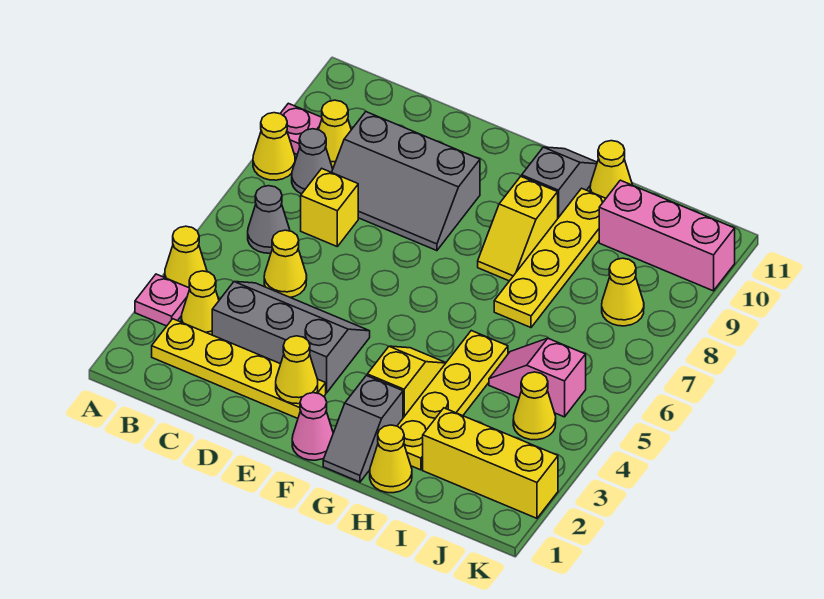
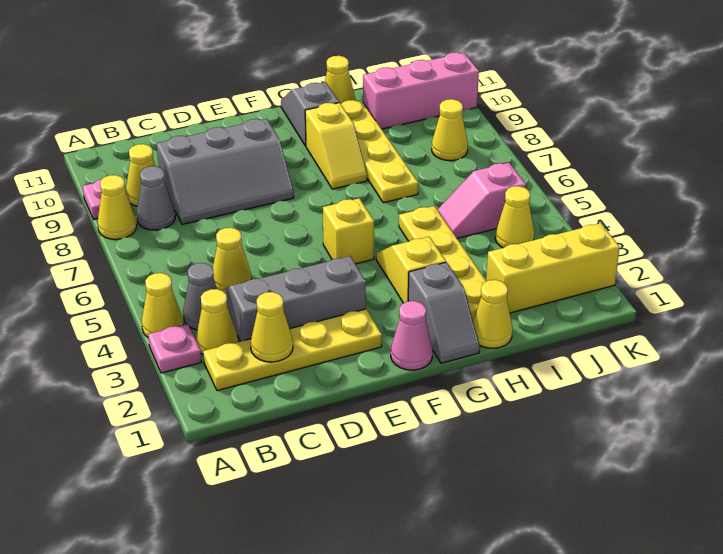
grey 1x1 cone [248,186,290,253] -> grey 1x1 cone moved to [183,263,217,330]
yellow 1x1 brick [301,169,358,246] -> yellow 1x1 brick moved to [323,198,374,264]
yellow 1x1 cone [276,336,318,404] -> yellow 1x1 cone moved to [251,292,293,362]

